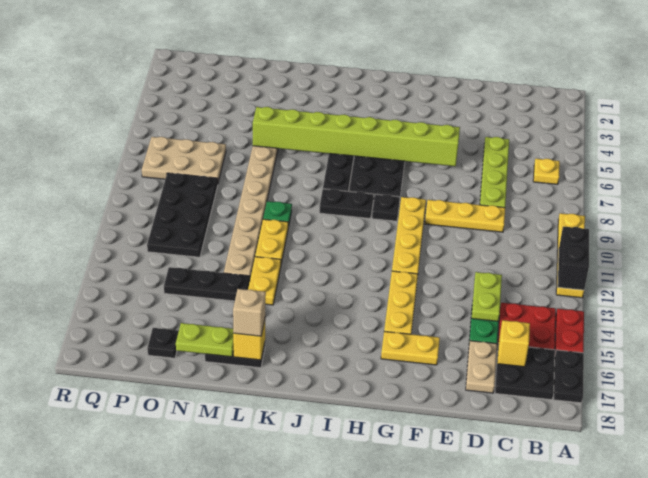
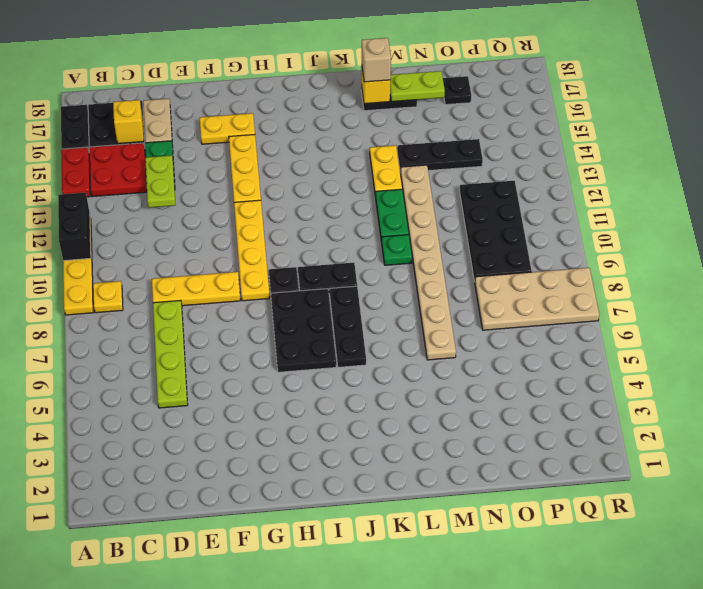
yellow 1x1 plate [533,159,560,184] -> yellow 1x1 plate moved to [93,281,123,313]
lime 1x8 brick [253,107,460,166] -> none
yellow 1x2 plate [255,219,288,264] -> green 1x2 plate [376,189,409,242]
tan 2x3 plate [142,137,226,182] -> tan 2x4 plate [475,268,599,330]

